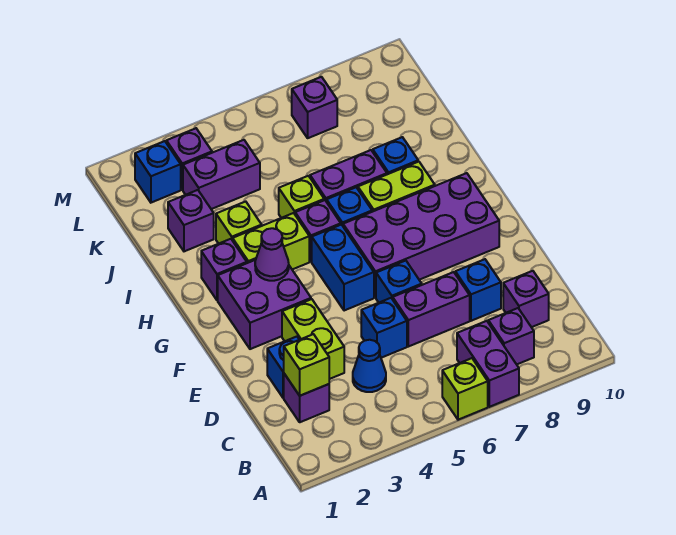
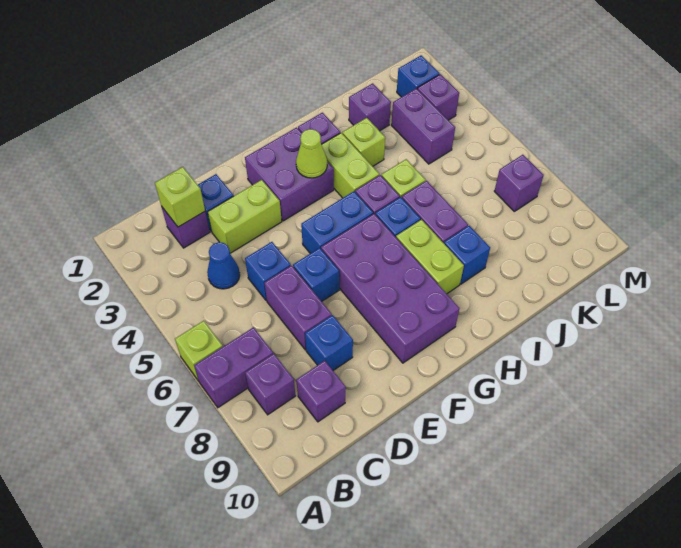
purple 1x1 cone [255,228,289,281] -> lime 1x1 cone [296,129,327,178]

